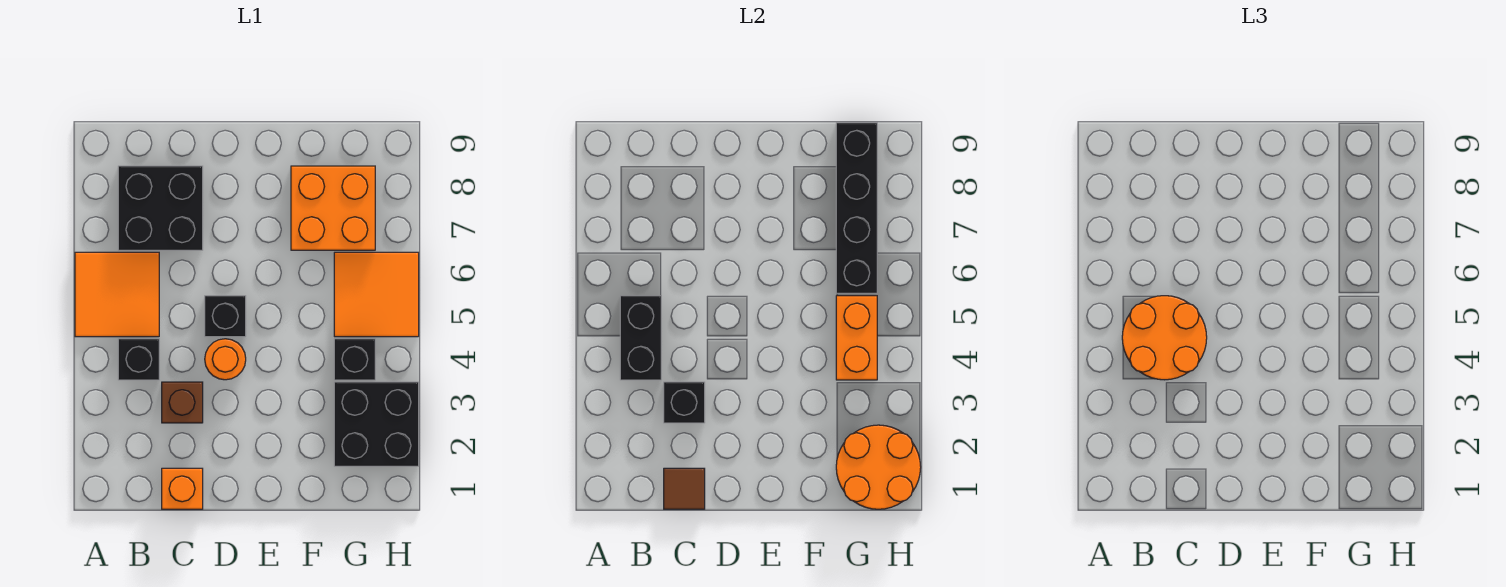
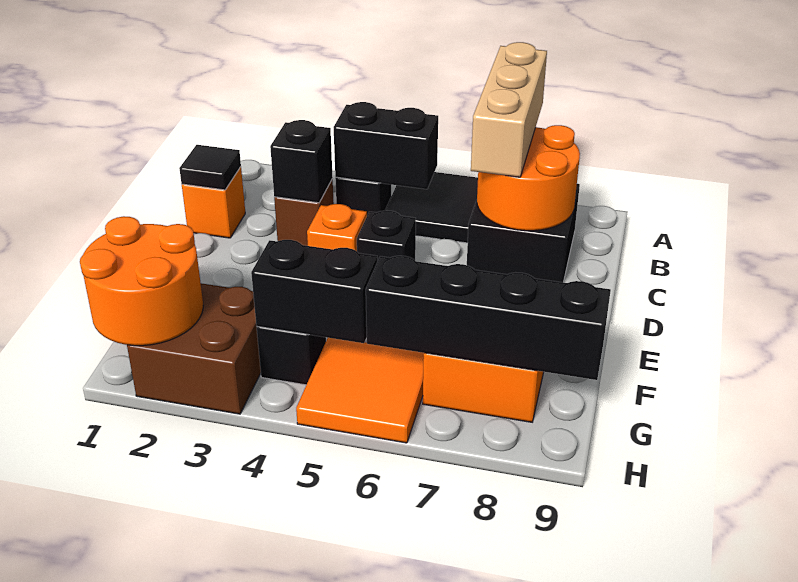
orange 2x2 tile [75,252,159,337] -> black 2x2 tile [385,172,478,243]
none -> tan 1x3 brick [471,42,547,177]
orange 2x2 round brick [1122,296,1207,380] -> orange 2x2 round brick moved to [477,125,580,231]
brown 1x1 tile [664,468,705,509] -> black 1x1 tile [179,145,241,190]
orange 1x1 round brick [205,339,246,380] -> orange 1x1 brick [307,204,367,251]
black 2x2 brick [334,382,419,466] -> brown 2x2 brick [127,283,261,414]
orange 1x2 brick [836,296,877,380] -> black 1x2 brick [251,240,377,343]

